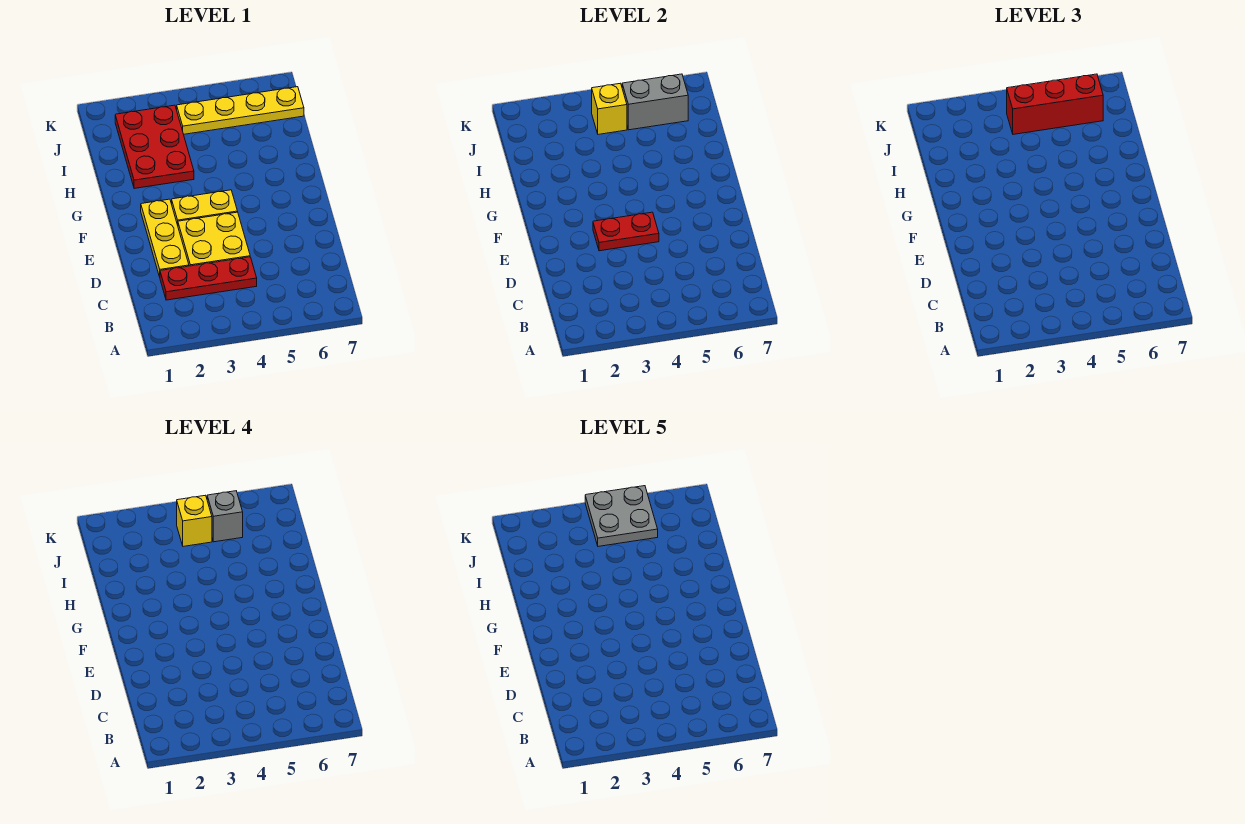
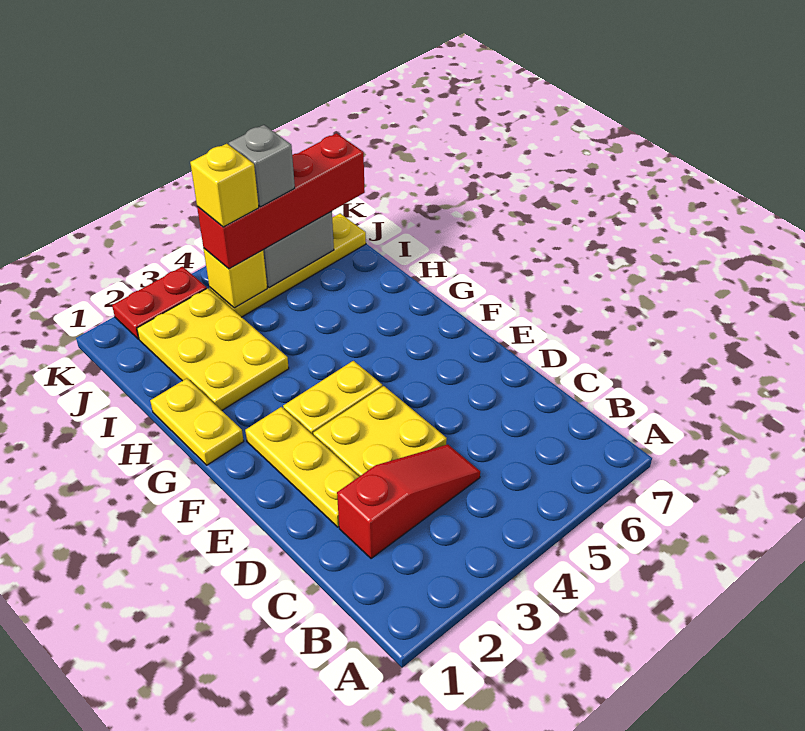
red 1x3 plate [160,257,257,300] -> red 1x3 slope [337,444,480,559]
red 1x2 plate [593,212,659,251] -> red 1x2 plate moved to [112,267,207,339]
none -> yellow 1x2 plate [150,378,244,465]
red 2x3 plate [115,105,194,189] -> yellow 2x3 plate [137,288,289,410]
red 1x3 brick [1007,74,1103,134] -> red 1x4 brick [197,133,365,269]
grey 2x2 plate [585,486,658,546] -> none

